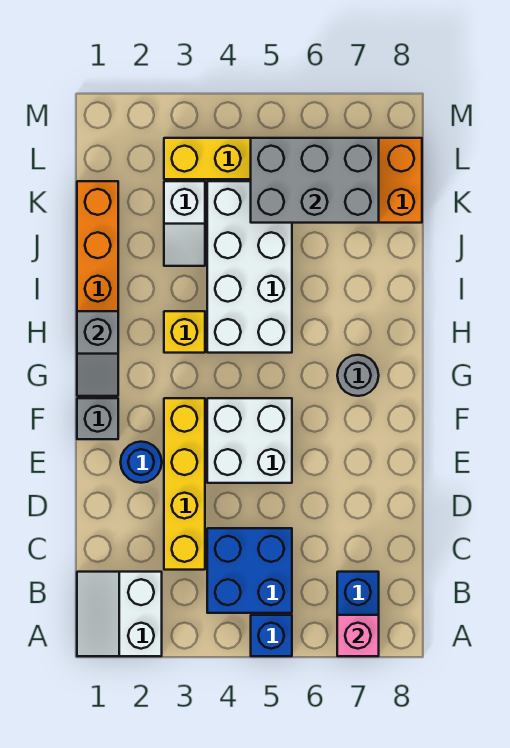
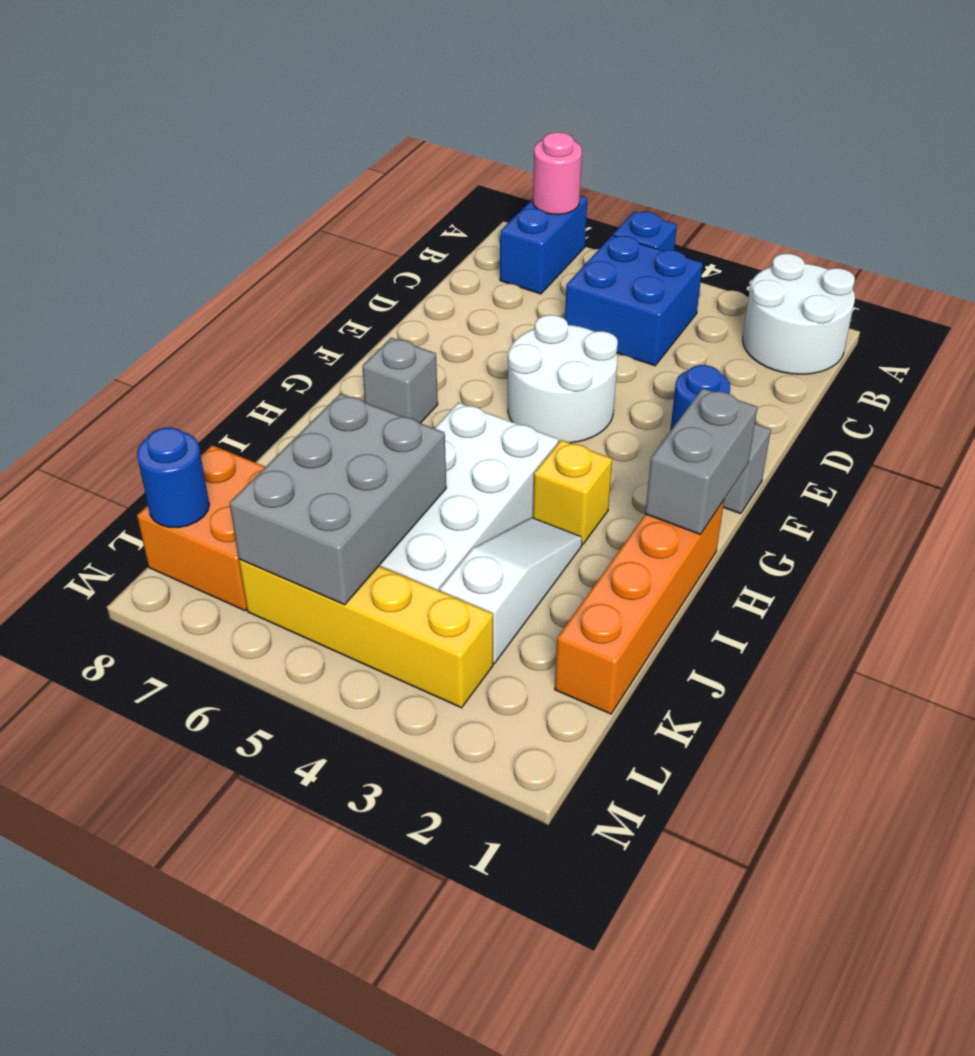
white 2x2 slope [77,572,162,656] -> white 2x2 round brick [743,254,855,374]
pink 1x1 brick [337,615,379,656] -> pink 1x1 round brick [533,132,582,215]
yellow 1x4 brick [164,398,205,570] -> none
white 2x2 brick [207,398,292,483] -> white 2x2 round brick [508,315,618,443]
grey 1x2 slope [77,311,118,396] -> grey 1x2 brick [645,388,757,534]
grey 1x1 round brick [337,355,379,396] -> grey 1x1 brick [362,338,438,423]
white 1x2 slope [164,181,205,266] -> white 1x3 slope [440,518,582,663]
grey 2x3 brick [251,138,379,223] -> grey 2x3 brick turned to [230,393,446,605]
none -> blue 1x1 round brick [137,428,209,528]

